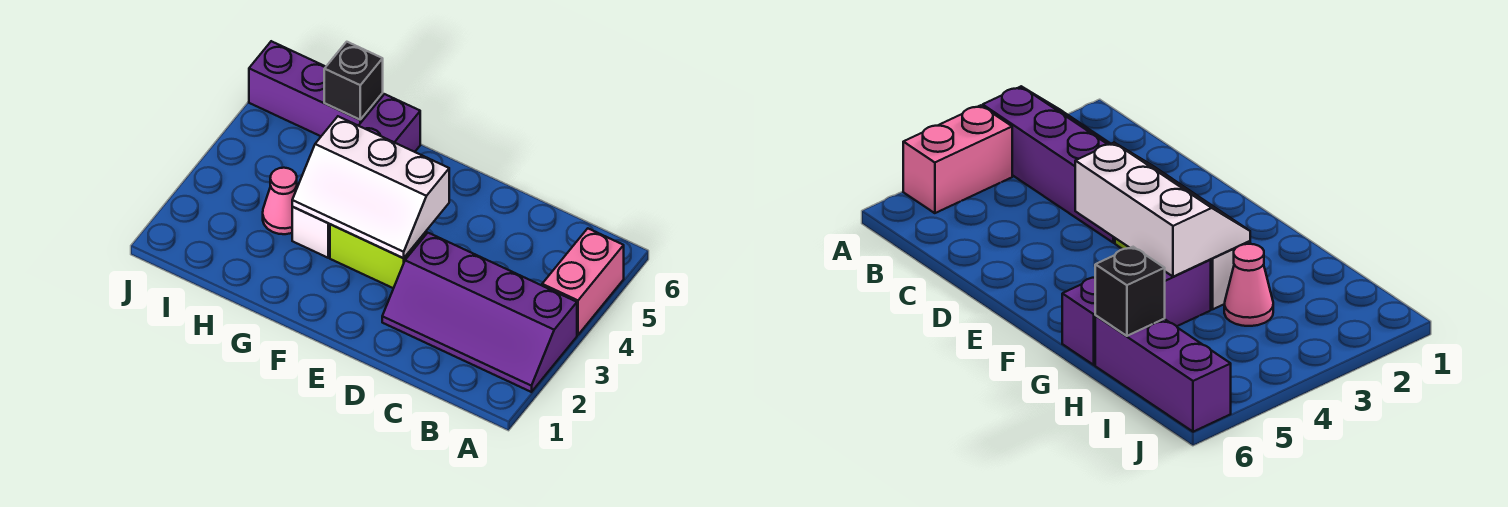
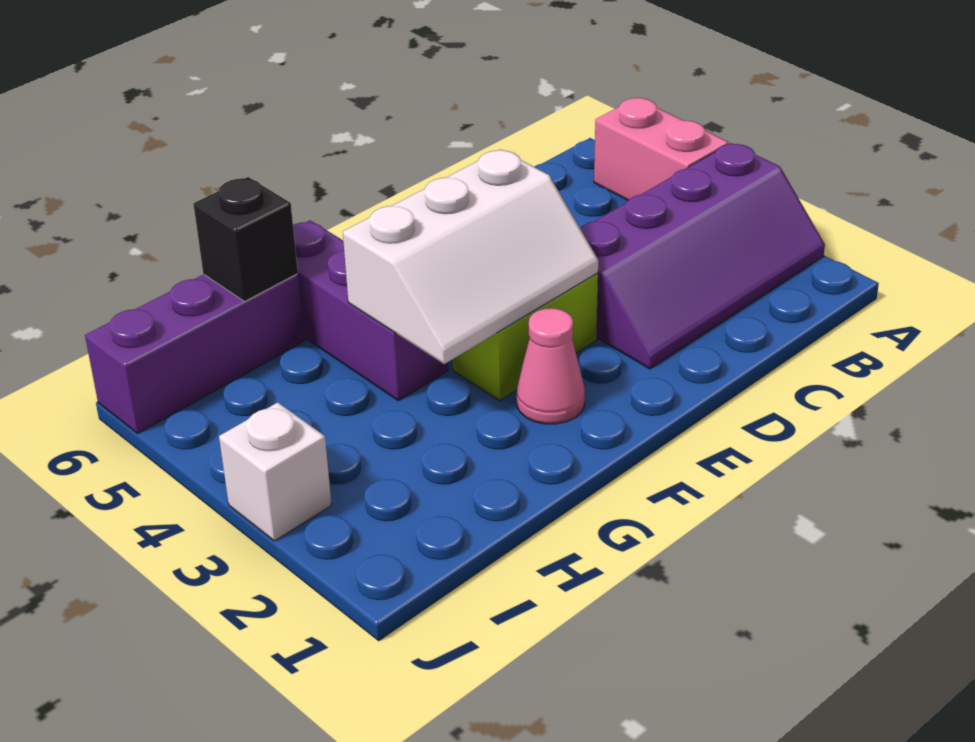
white 1x1 brick [292,207,330,258] -> white 1x1 brick moved to [219,402,332,541]
pink 1x1 cone [263,168,297,234] -> pink 1x1 cone moved to [517,308,585,424]

